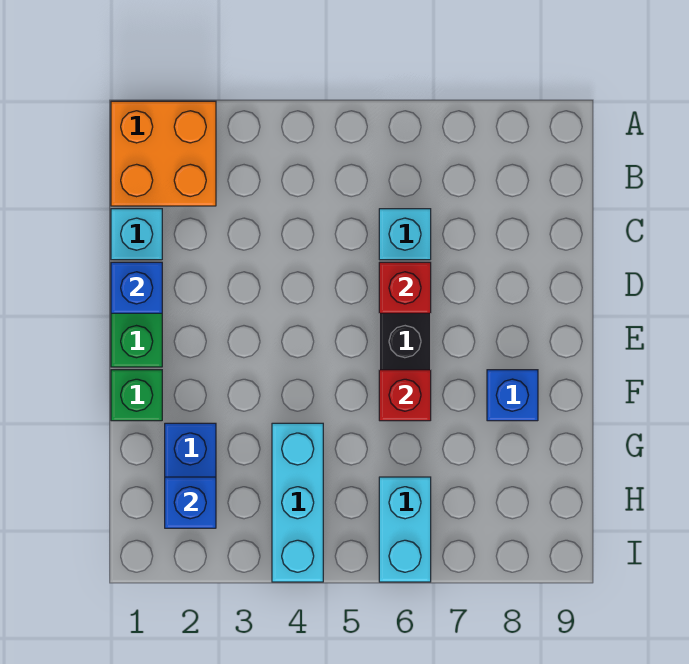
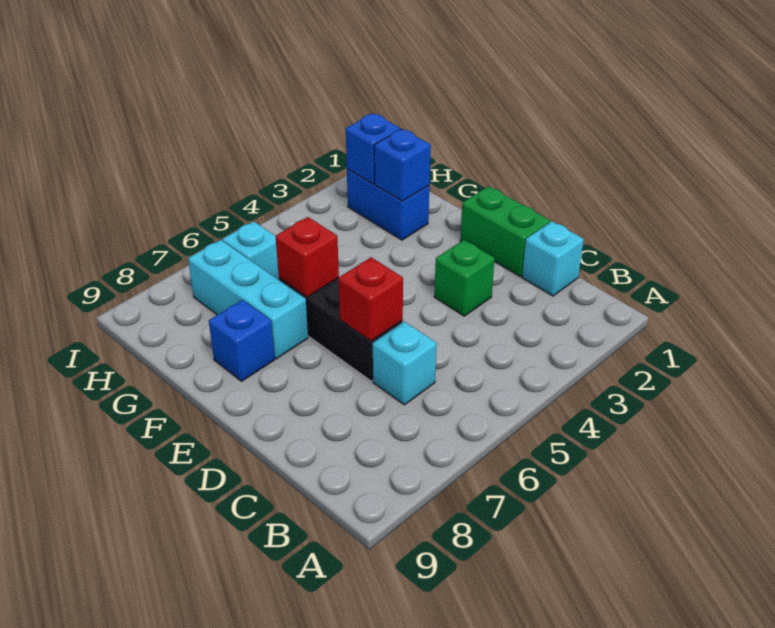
orange 2x2 brick [111,101,216,206] -> none
blue 1x1 brick [111,262,162,313] -> blue 1x1 brick moved to [374,129,431,201]
green 1x1 brick [111,370,162,421] -> green 1x1 brick moved to [434,240,495,316]
cyan 1x3 brick [272,423,323,582] -> cyan 1x3 brick moved to [188,240,308,359]
cyan 1x2 brick [379,477,431,582] -> cyan 1x1 brick [222,221,279,280]

